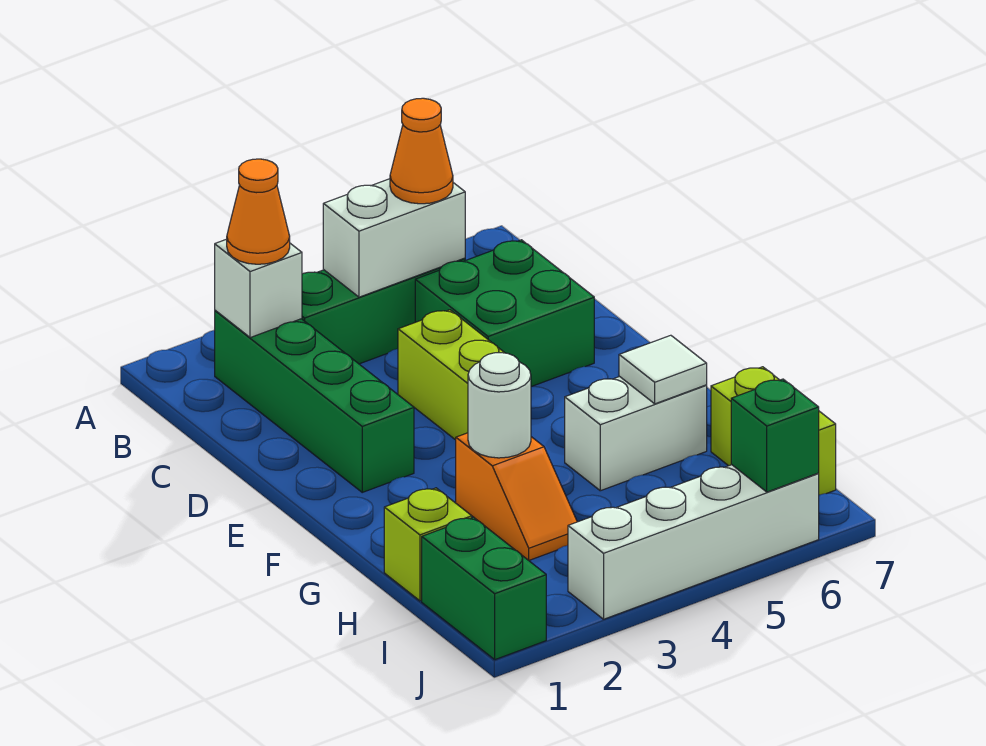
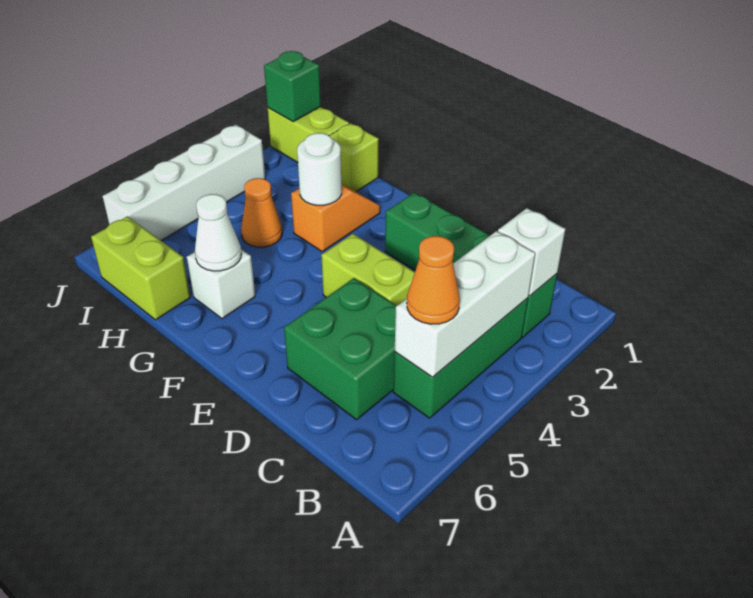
orange 1x1 cone [227,159,290,264] -> orange 1x1 cone moved to [241,178,282,247]
white 1x2 brick [323,179,465,297] -> white 1x3 brick [395,231,535,377]
orange 1x2 slope [456,433,577,560] -> orange 1x2 slope turned to [291,184,380,251]
white 1x2 brick [565,377,707,491] -> white 1x1 brick [187,249,255,319]
white 1x1 tile [619,335,707,404] -> white 1x1 cone [195,194,241,271]
green 1x2 brick [422,517,546,660] -> lime 1x2 brick [268,107,349,162]
green 1x1 brick [731,379,819,492] -> green 1x1 brick moved to [264,51,321,122]

